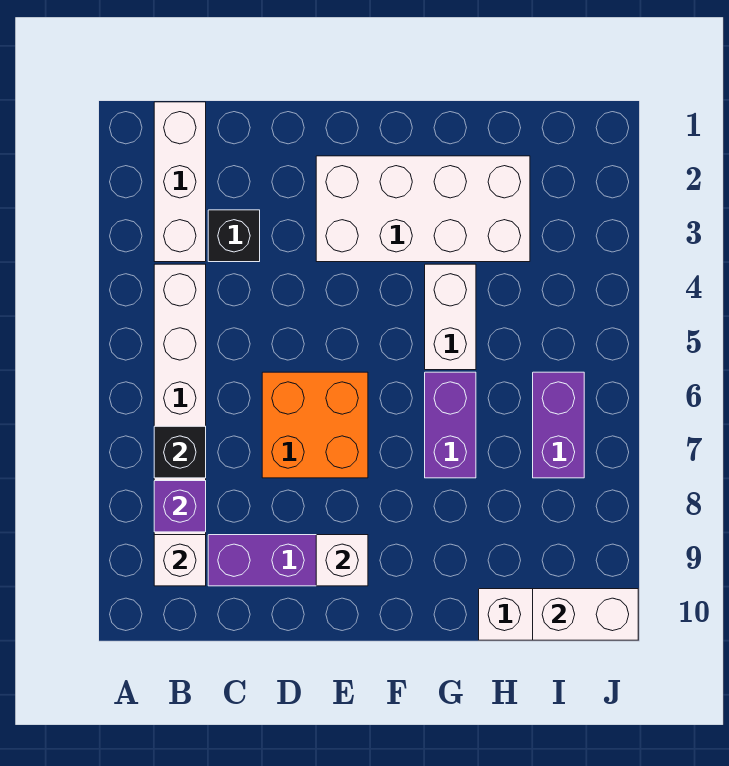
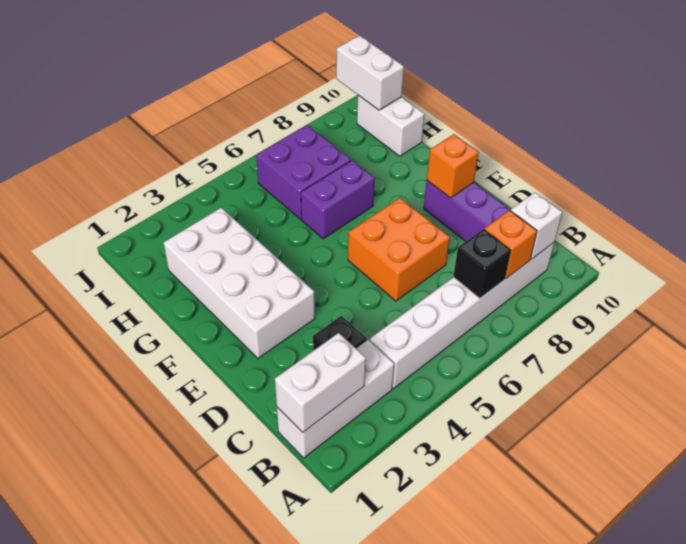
purple 1x1 brick [154,481,206,532] -> orange 1x1 brick [485,210,537,278]
white 1x1 brick [316,535,368,586] -> orange 1x1 brick [427,134,479,198]
white 1x2 brick [425,264,476,370] -> white 1x2 brick moved to [275,333,366,432]
purple 1x2 brick [533,372,584,478] -> purple 2x2 brick [256,125,351,219]

